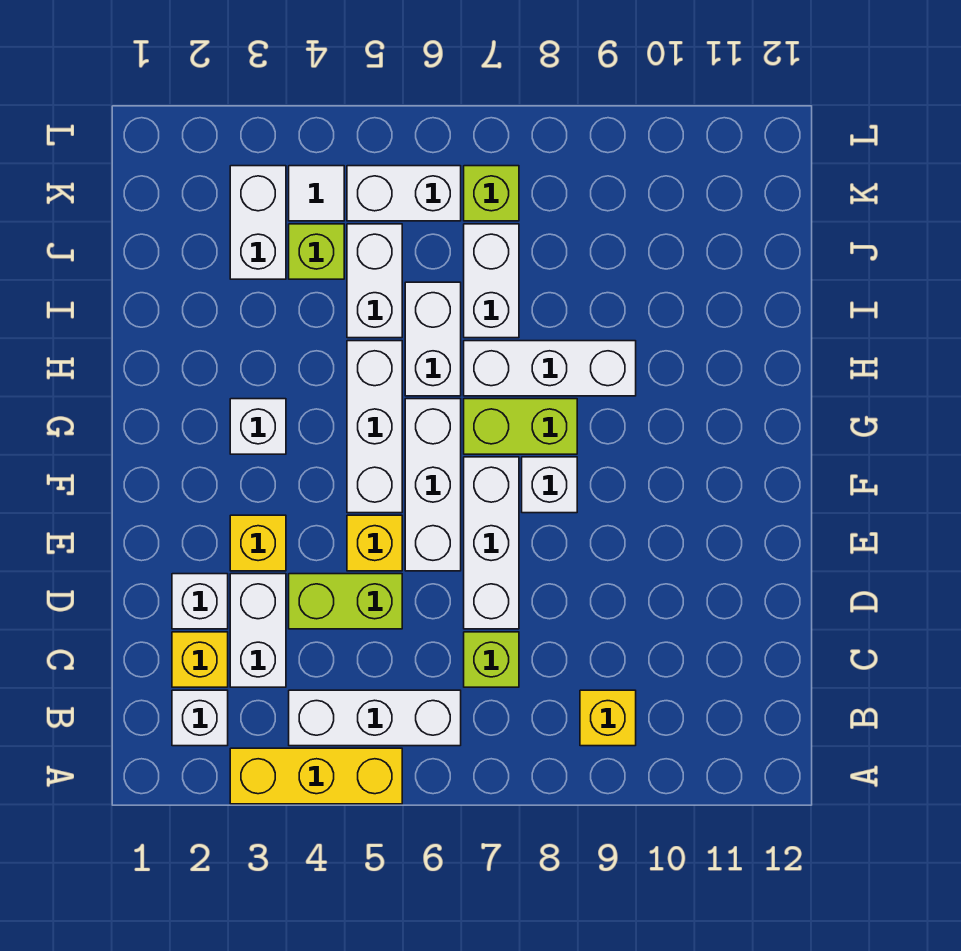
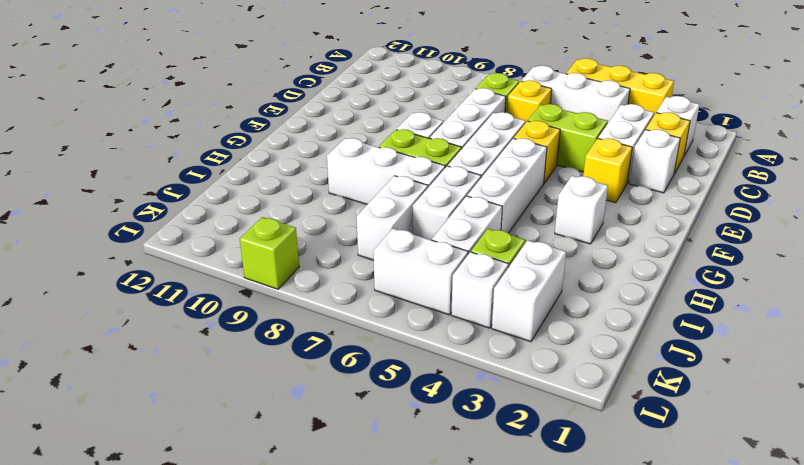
yellow 1x1 brick [580,690,636,746] -> yellow 1x1 brick moved to [507,80,552,122]
white 1x1 tile [289,166,344,221] -> white 1x1 brick [451,252,509,328]
lime 1x1 brick [464,166,519,221] -> lime 1x1 brick moved to [240,217,299,289]

